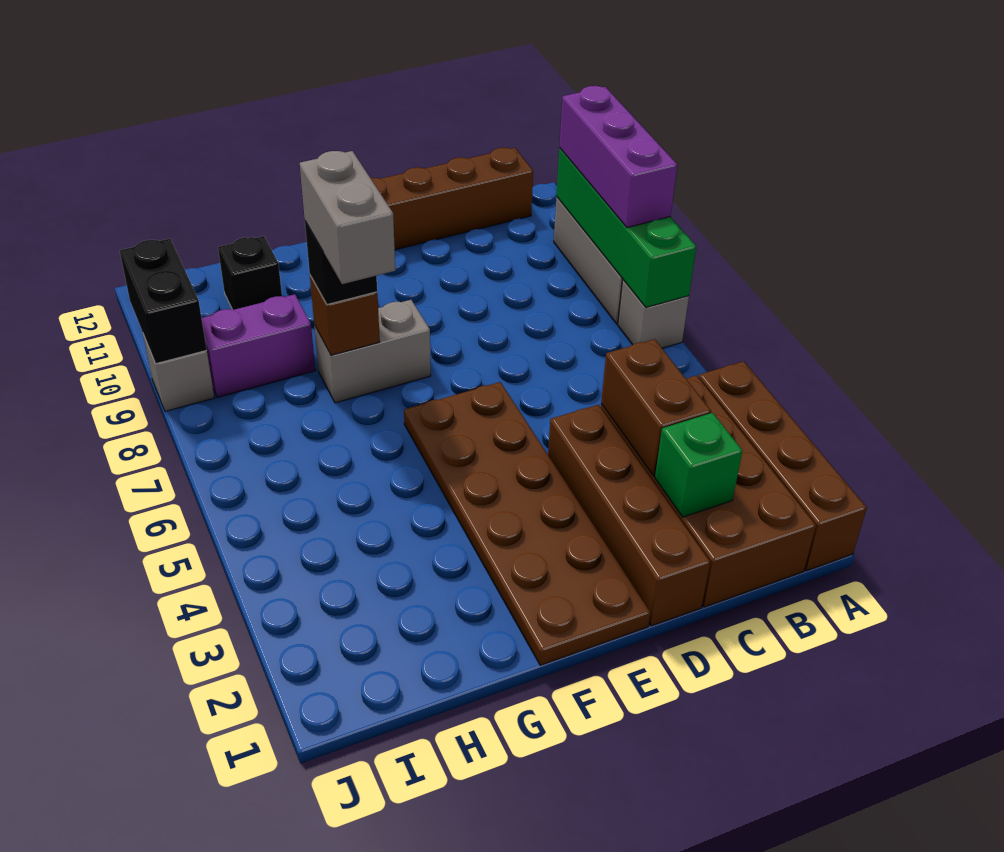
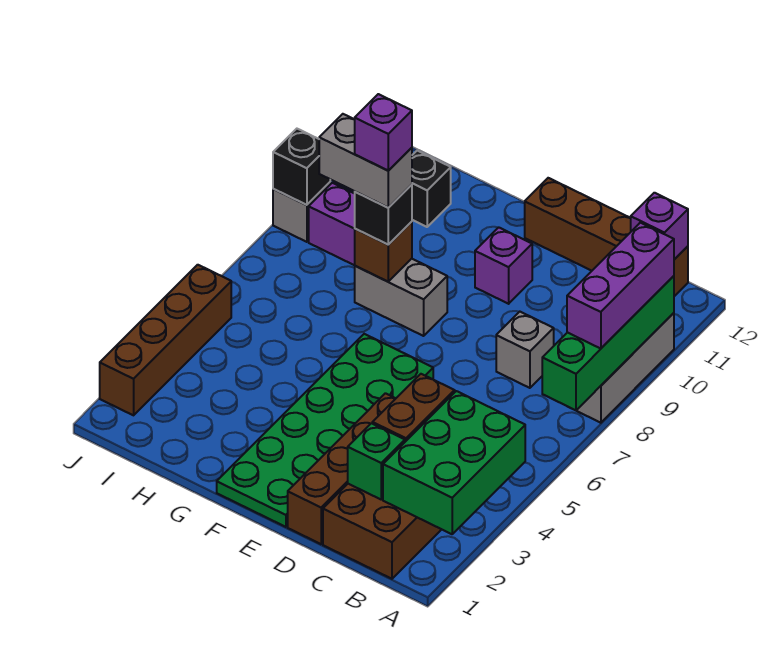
brown 1x4 brick [698,361,867,571] -> brown 1x4 brick moved to [100,265,231,415]
none -> green 2x3 brick [383,391,525,534]
grey 1x1 brick [618,280,689,348] -> grey 1x1 brick moved to [496,312,554,388]
none -> purple 1x1 brick [631,193,688,259]
brown 2x6 plate [404,382,650,665] -> green 2x6 plate [217,334,433,527]
none -> purple 1x1 brick [475,227,532,304]
grey 1x2 brick [300,151,395,284] -> grey 1x2 brick turned to [319,114,412,208]
none -> purple 1x1 brick [354,94,412,171]
black 1x2 brick [120,239,207,364] -> black 1x1 brick [273,129,330,205]

